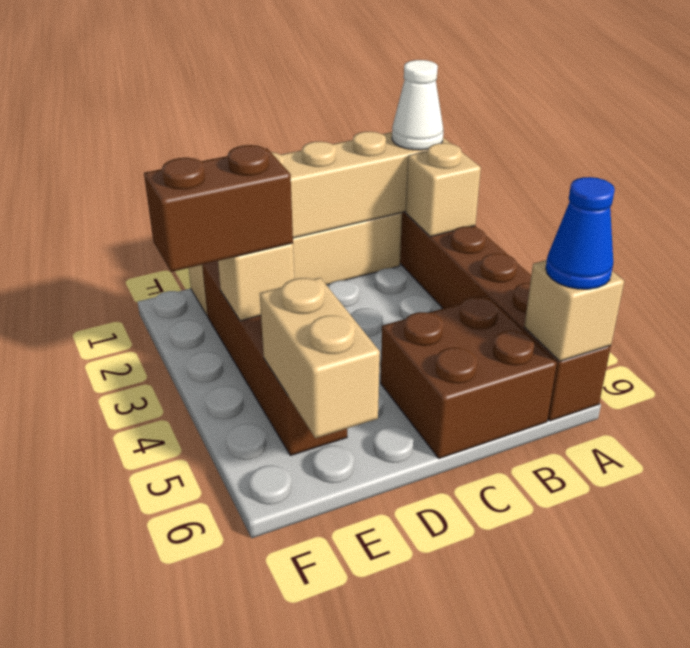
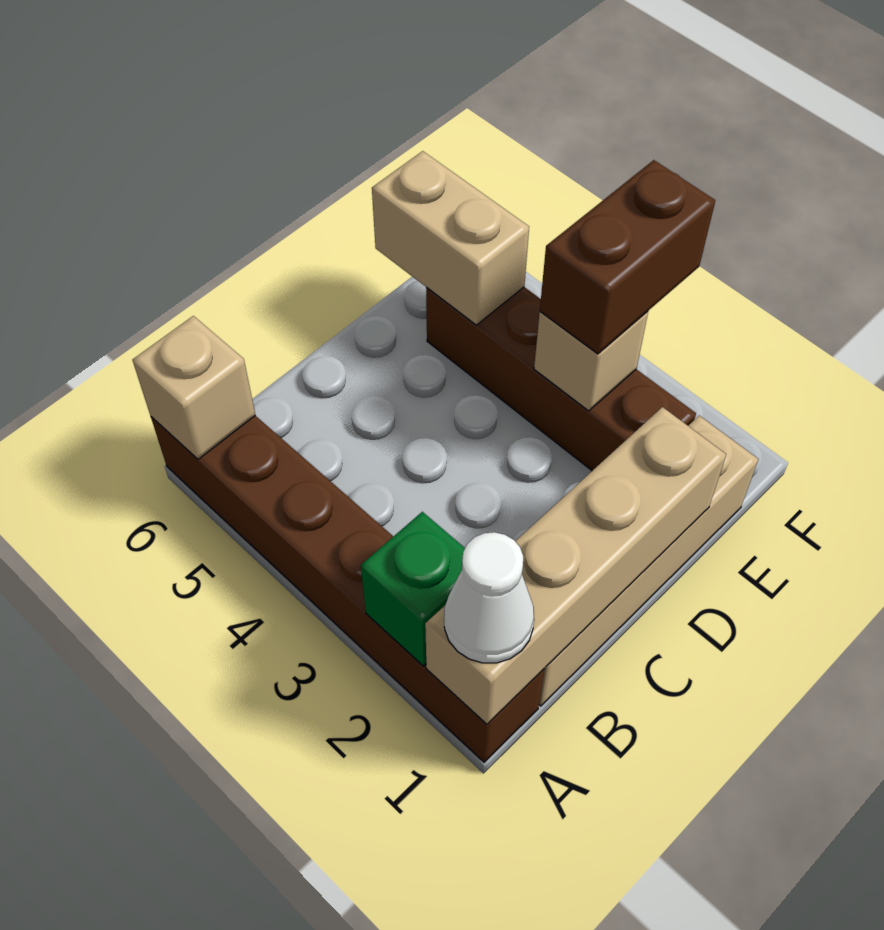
tan 1x1 brick [406,143,481,237] -> green 1x1 brick [361,512,465,666]
blue 1x1 cone [546,177,615,289] -> none
brown 2x2 brick [381,296,557,459] -> none

